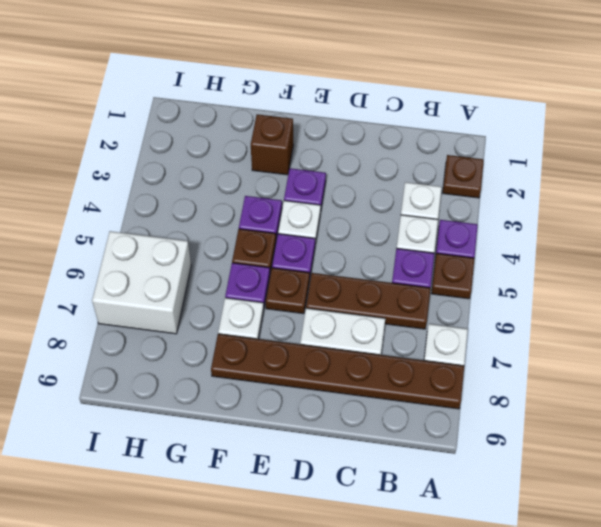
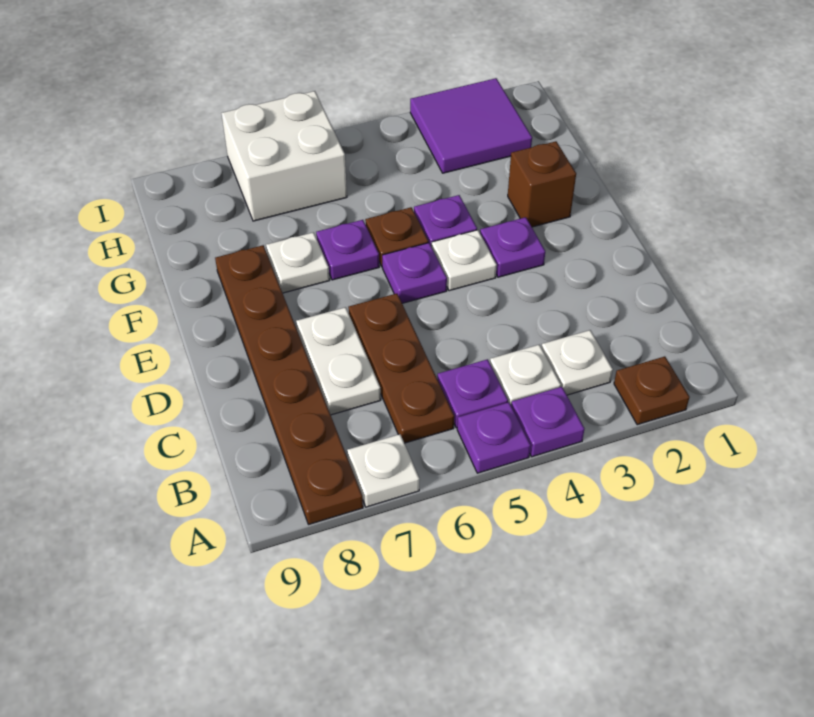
brown 1x1 plate [431,253,474,299] -> purple 1x1 plate [457,402,531,473]
brown 1x1 plate [266,268,310,314] -> none
none -> purple 2x2 tile [410,78,532,173]

